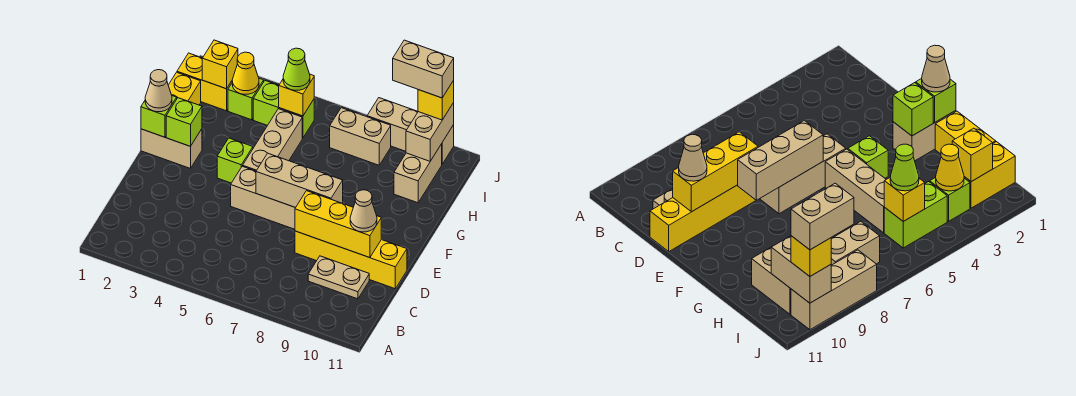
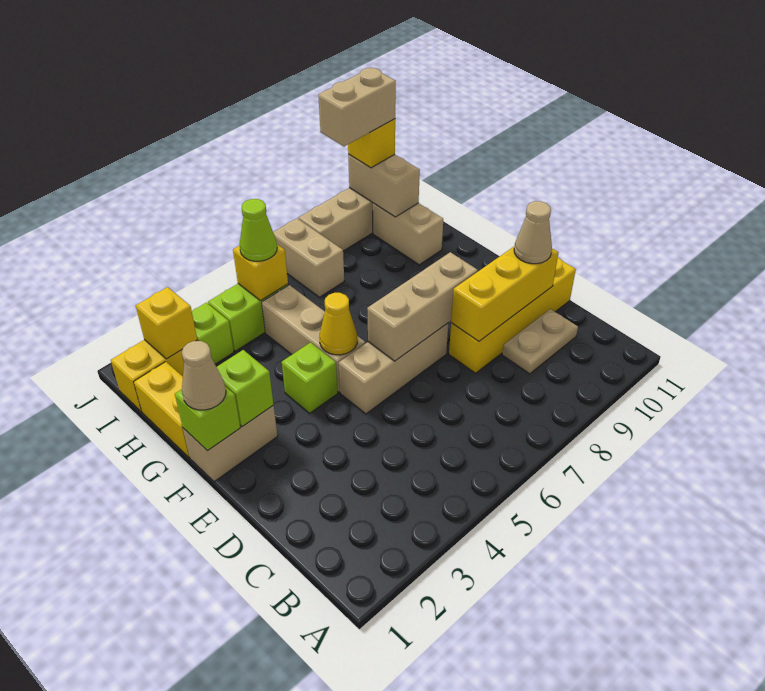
yellow 1x1 cone [232,52,259,94] -> yellow 1x1 cone moved to [319,293,357,355]
tan 1x2 brick [330,108,391,165] -> tan 1x2 brick turned to [273,218,344,297]

